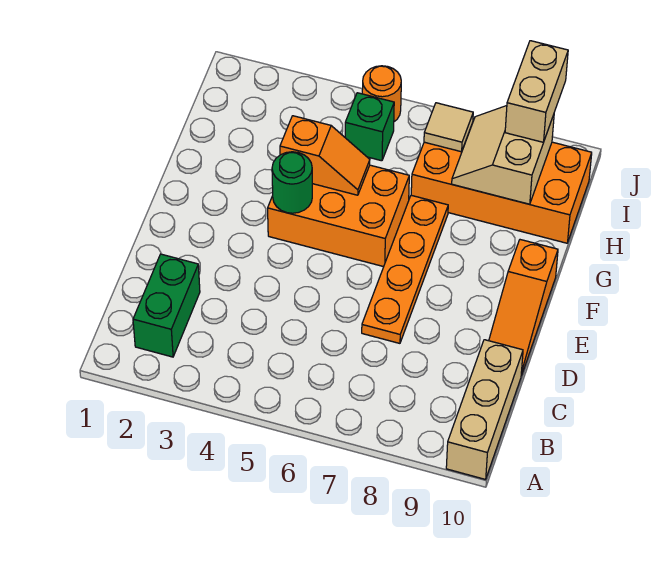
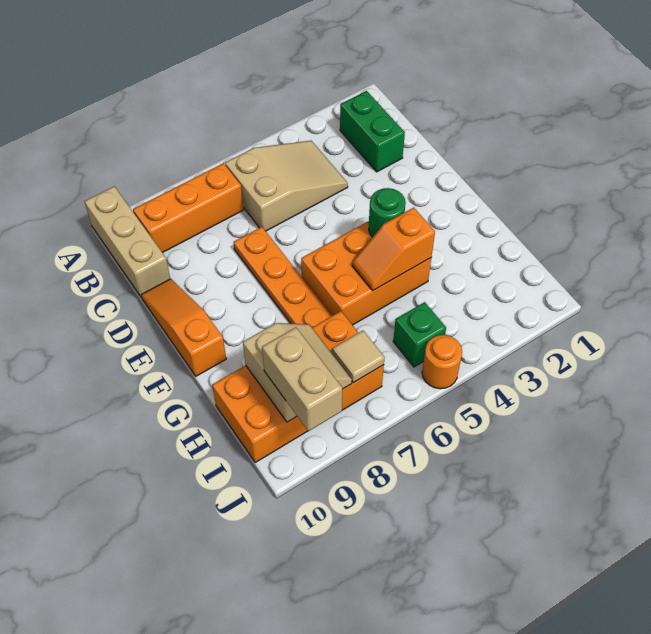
none -> tan 2x3 slope [225,141,348,231]
none -> orange 1x3 brick [133,163,243,253]

